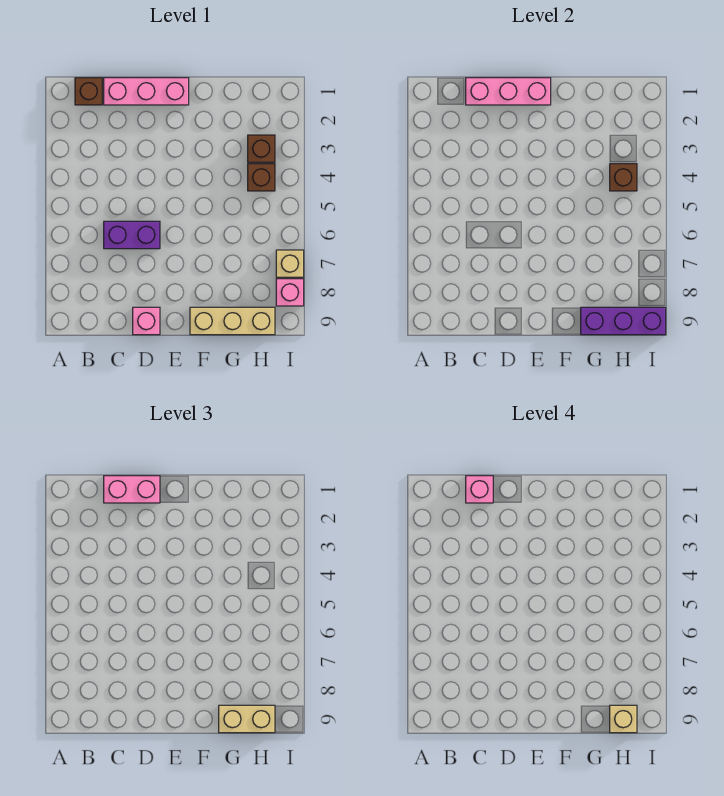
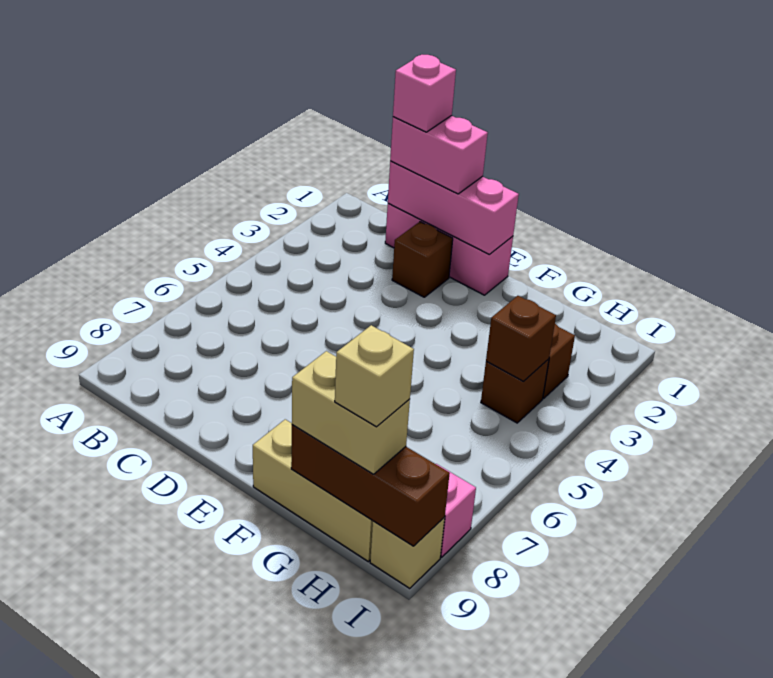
brown 1x1 brick [75,78,102,105] -> brown 1x1 brick moved to [392,222,453,297]
purple 1x2 brick [104,221,160,249] -> none
pink 1x1 brick [133,307,160,335] -> none
purple 1x3 brick [581,307,666,335] -> brown 1x3 brick [291,425,450,546]
tan 1x1 brick [276,250,304,277] -> tan 1x1 brick moved to [370,517,445,588]

